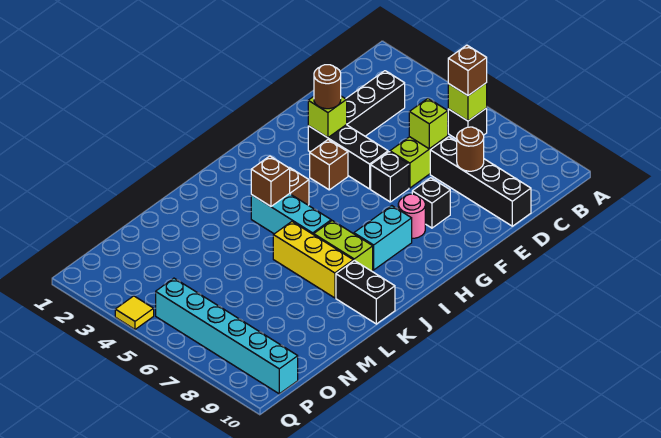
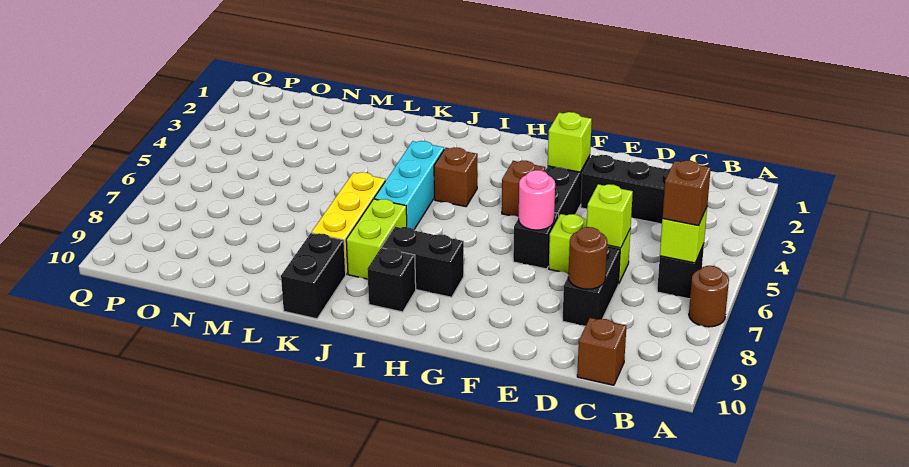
black 1x4 brick [430,137,531,226] -> black 1x2 brick [563,246,620,326]
brown 1x1 round brick [314,65,341,109] -> brown 1x1 round brick moved to [689,266,729,327]
black 1x1 brick [412,178,450,228] -> black 1x1 brick moved to [367,248,416,312]
pink 1x1 round brick [398,194,425,238] -> pink 1x1 round brick moved to [519,170,555,230]
cyan 1x2 brick [354,206,412,270] -> black 1x2 brick [382,227,464,297]
brown 1x1 brick [251,156,290,206] -> brown 1x1 brick moved to [577,318,626,385]
cyan 1x6 brick [156,278,298,394] -> none
yellow 1x1 tile [115,296,154,329] -> none

